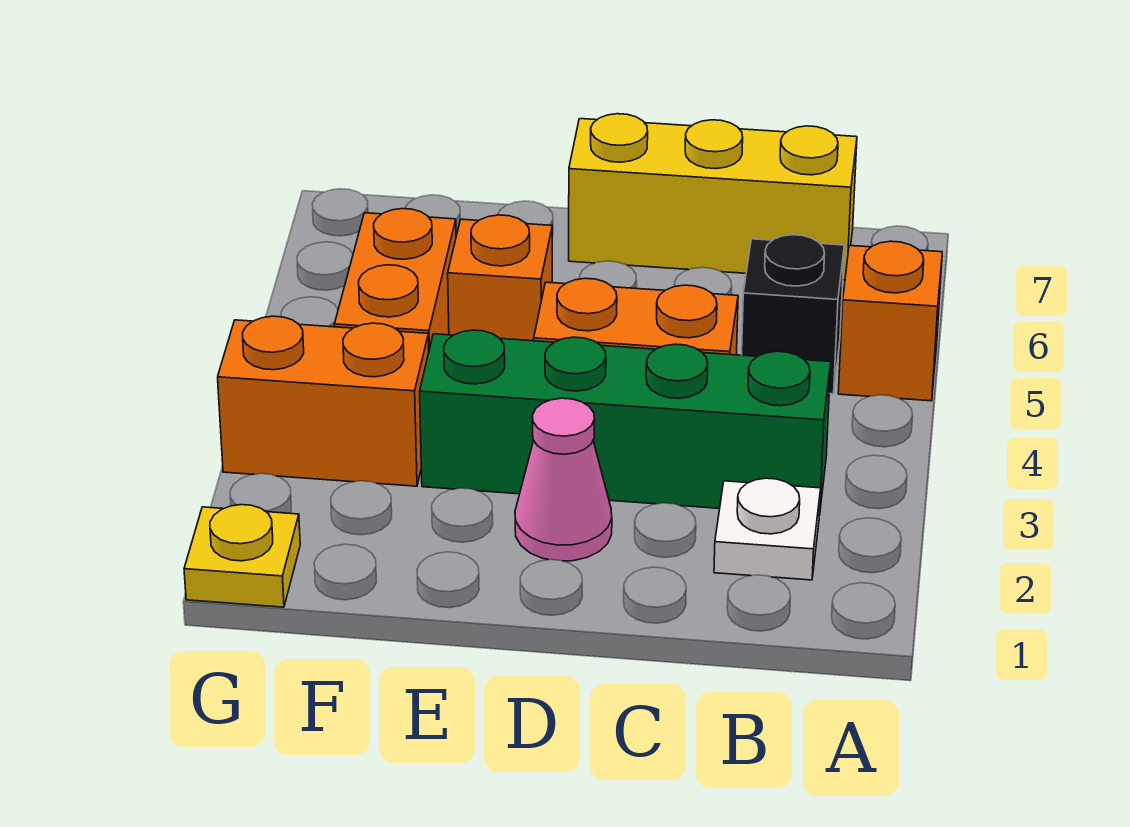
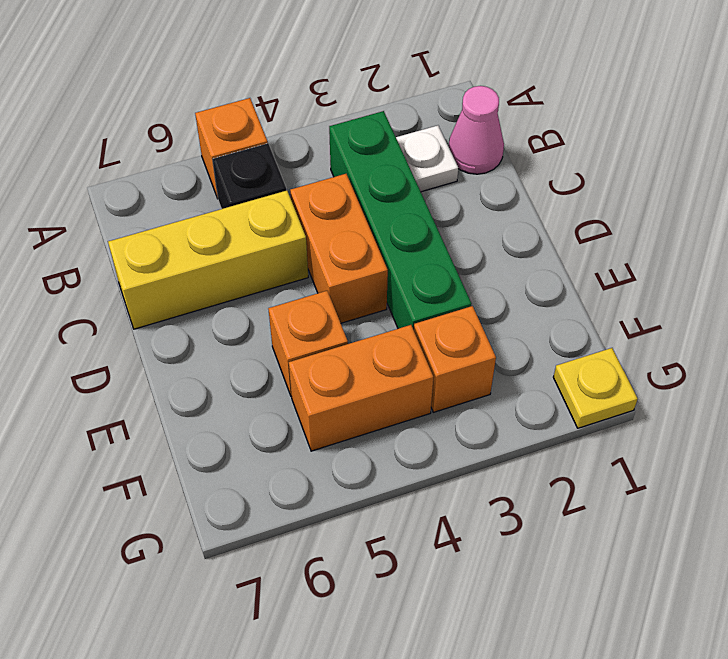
yellow 1x3 brick [569,114,857,280] -> yellow 1x3 brick turned to [108,191,308,329]
pink 1x1 cone [515,398,612,561] -> pink 1x1 cone moved to [448,86,504,174]
orange 1x2 brick [218,316,429,486] -> orange 1x1 brick [414,306,496,412]

